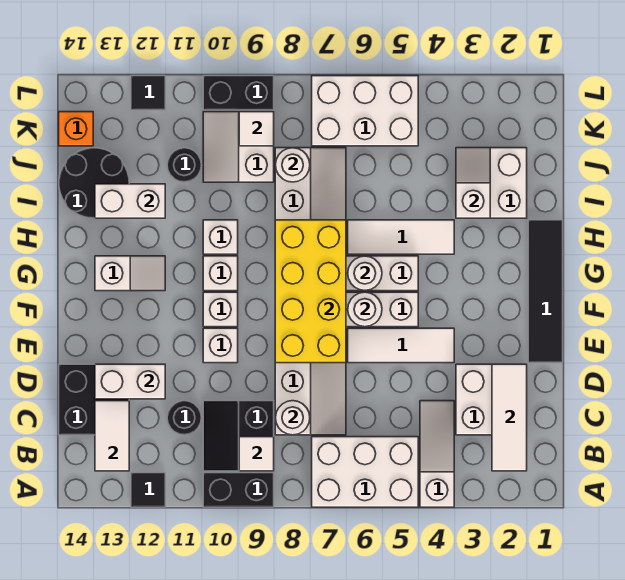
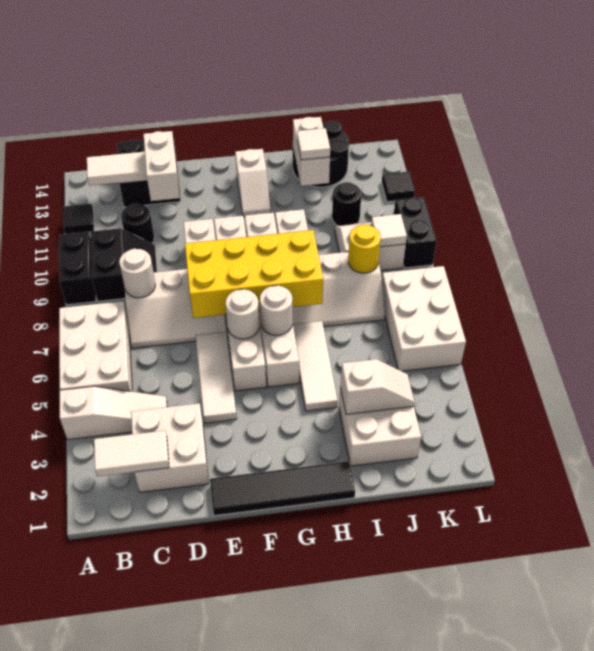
white 1x3 tile [492,364,527,471] -> white 1x2 tile [94,431,169,477]
black 2x2 slope [203,401,274,471] -> black 2x2 slope turned to [90,228,157,301]
white 1x1 tile [239,437,274,471] -> white 1x1 tile moved to [297,128,330,160]
white 1x1 round brick [276,148,310,182] -> yellow 1x1 round brick [348,225,381,273]
orange 1x1 brick [59,112,93,146] -> none

